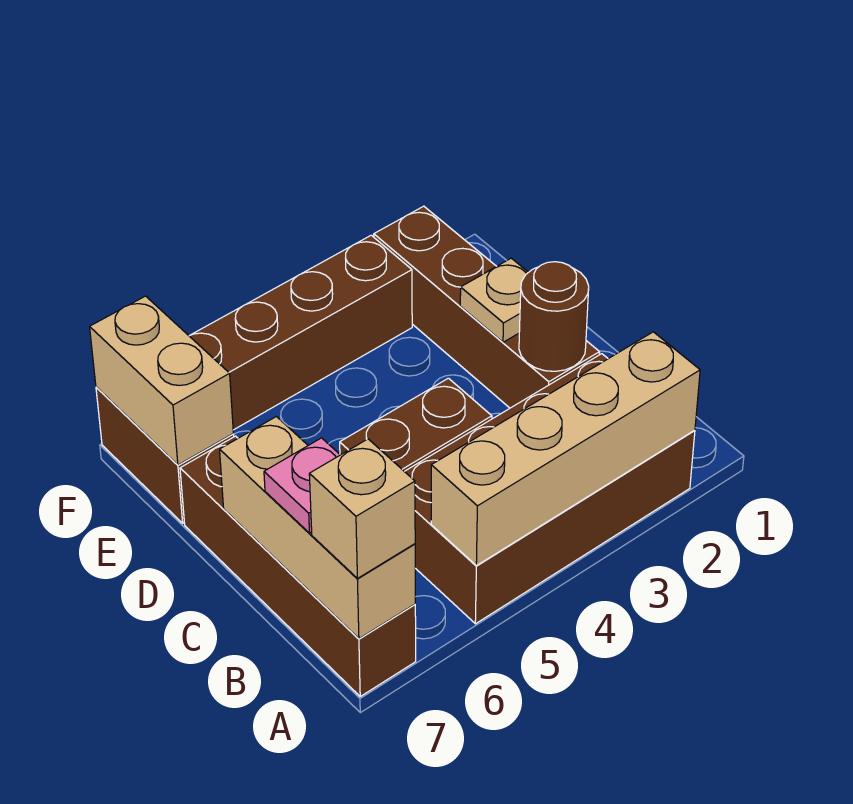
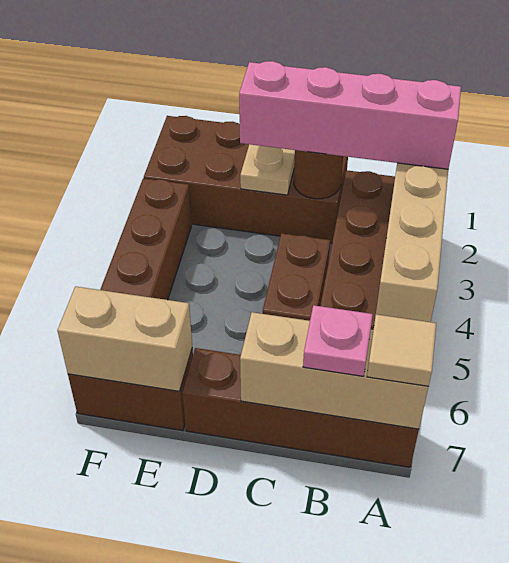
none -> pink 1x4 brick [239,61,461,169]
tan 1x1 brick [309,439,415,578] -> tan 1x1 tile [367,314,436,386]
brown 1x4 brick [374,206,600,408] -> brown 2x4 brick [144,116,348,243]

